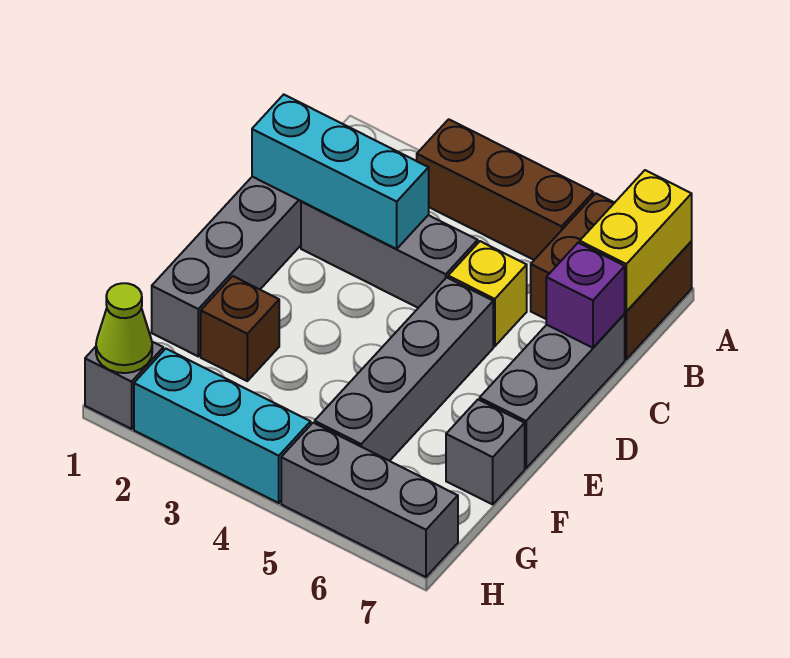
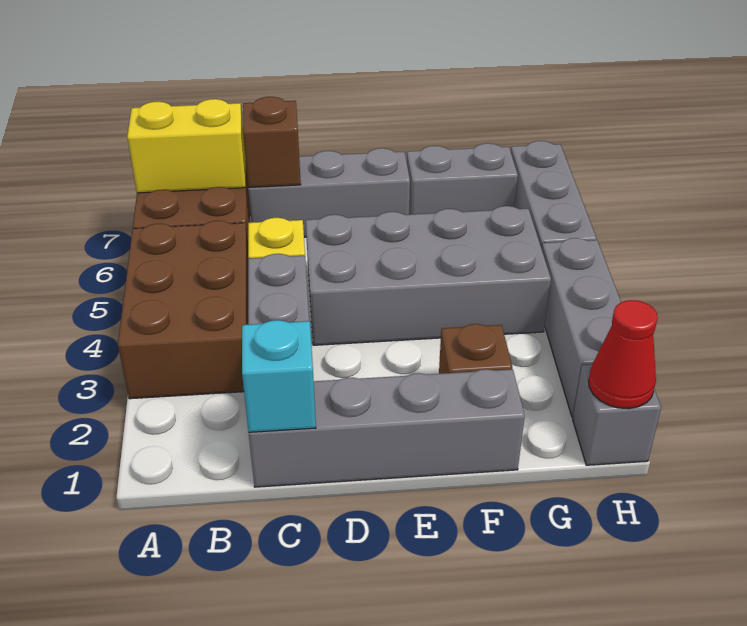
brown 1x3 brick [417,119,593,260] -> brown 2x3 brick [118,221,248,399]
cyan 1x3 brick [252,95,429,249] -> cyan 1x1 brick [242,320,316,432]
purple 1x1 brick [546,243,625,348] -> brown 1x1 brick [243,97,301,188]
grey 1x4 brick [315,277,493,461] -> grey 2x4 brick [306,206,551,345]
grey 1x1 brick [446,400,525,504] -> grey 1x2 brick [407,143,518,215]
lime 1x1 cone [96,283,152,373] -> red 1x1 cone [589,300,658,409]
cyan 1x3 brick [134,349,311,503] -> grey 1x3 brick [542,238,621,417]

